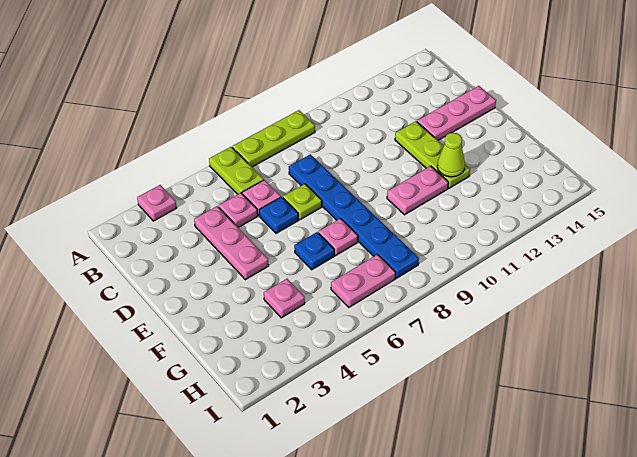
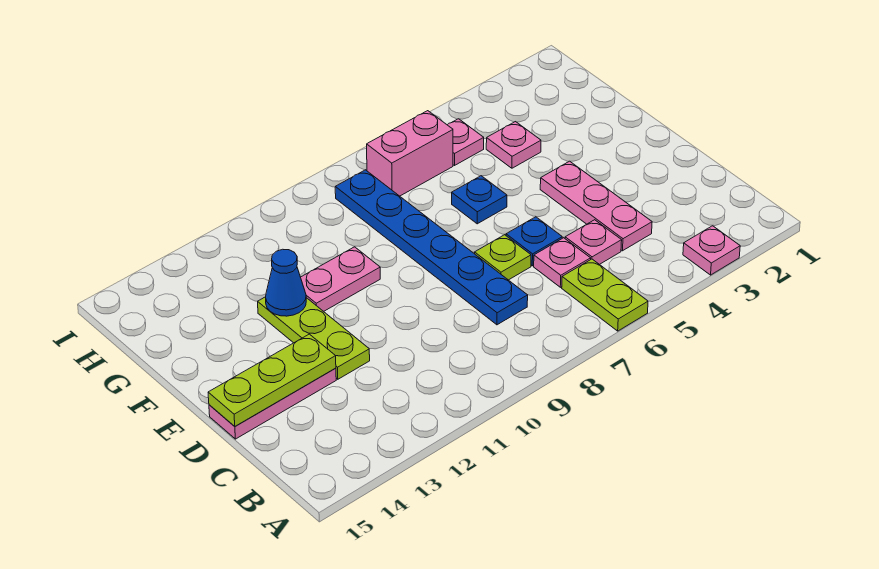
lime 1x3 plate [232,110,315,167] -> lime 1x3 plate moved to [208,334,336,426]
pink 1x1 plate [318,218,358,256] -> pink 1x1 plate moved to [448,119,484,165]
lime 1x1 cone [437,133,465,177] -> blue 1x1 cone [266,249,306,316]
pink 1x2 plate [331,254,396,307] -> pink 1x2 brick [367,111,453,196]

